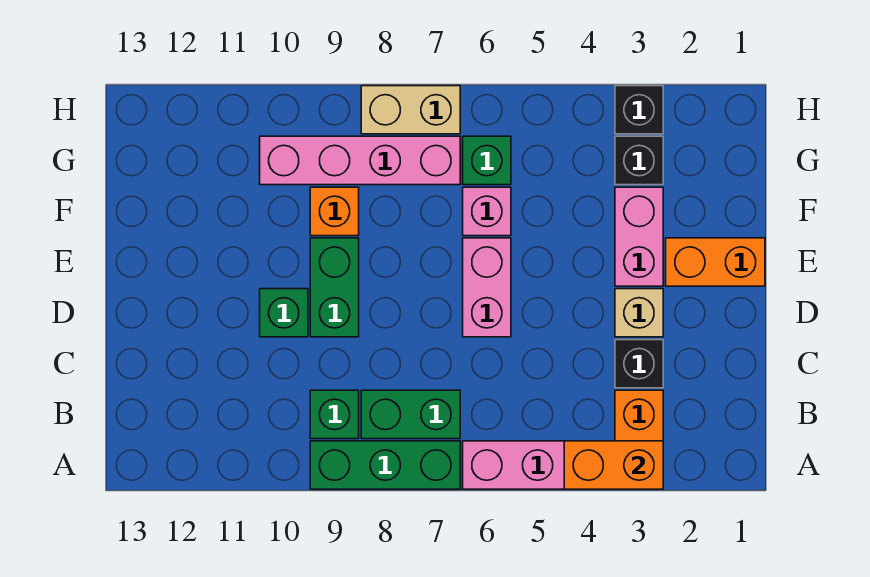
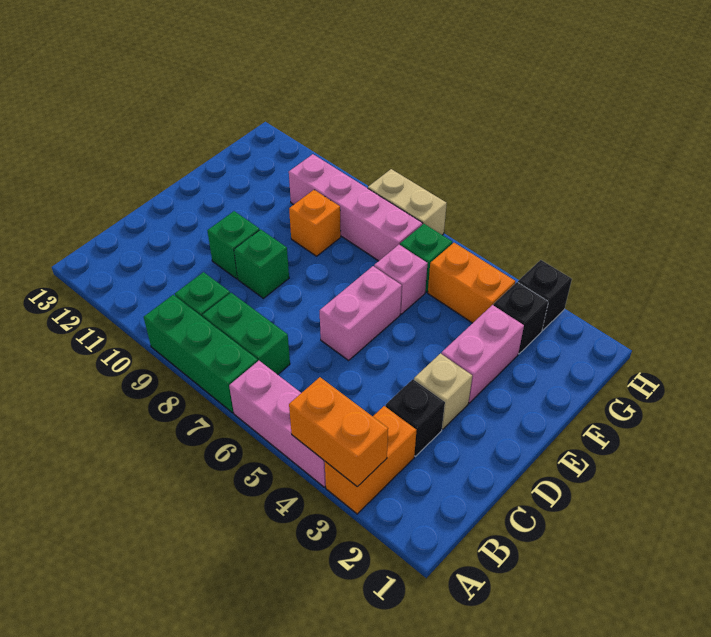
green 1x2 brick [310,238,359,337] -> green 1x1 brick [234,229,289,298]
orange 1x2 brick [666,238,765,286] -> orange 1x2 brick moved to [428,243,515,323]

